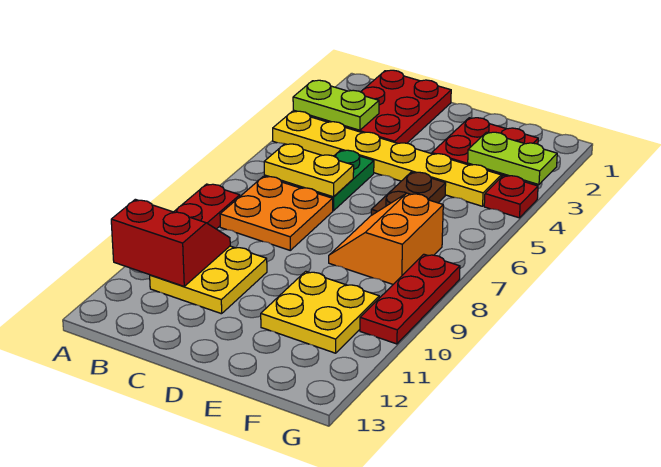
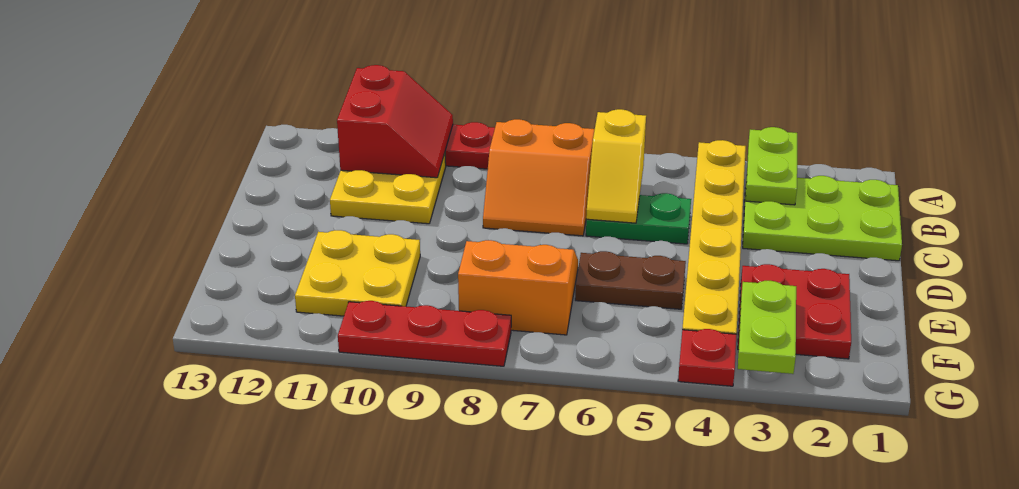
red 2x3 plate [327,70,451,143] -> lime 2x3 plate [743,176,902,261]
yellow 1x2 plate [264,144,354,197] -> yellow 1x2 slope [586,109,646,223]
orange 2x2 plate [220,176,333,250] -> orange 2x2 slope [483,119,595,236]

